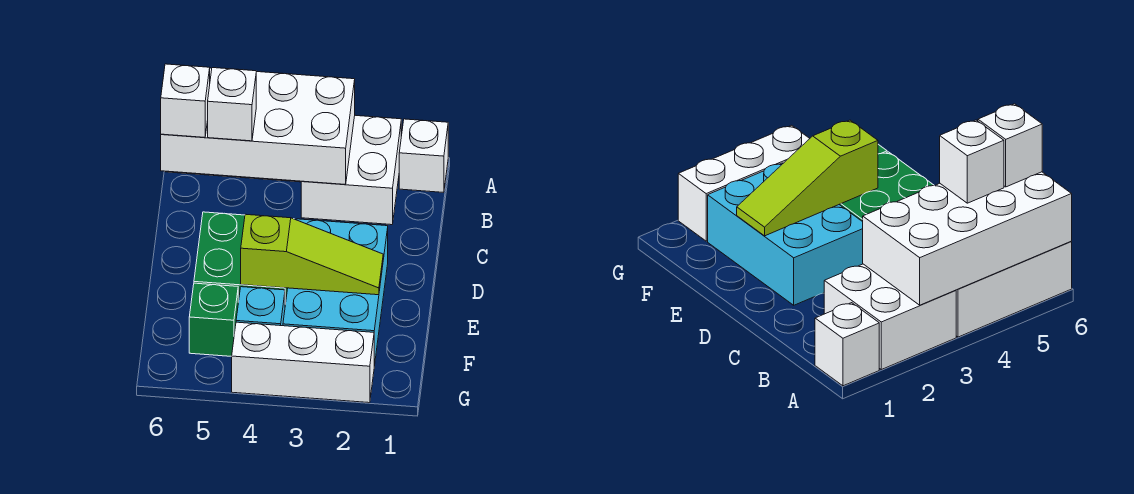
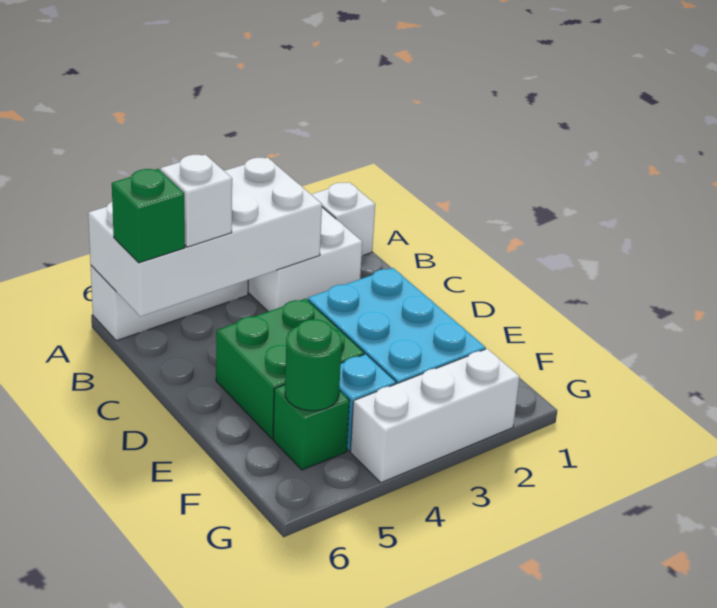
white 1x1 brick [161,64,210,137] -> green 1x1 brick [112,169,185,263]
lime 1x3 slope [241,214,383,295] -> none
none -> green 1x1 round brick [285,319,342,411]

